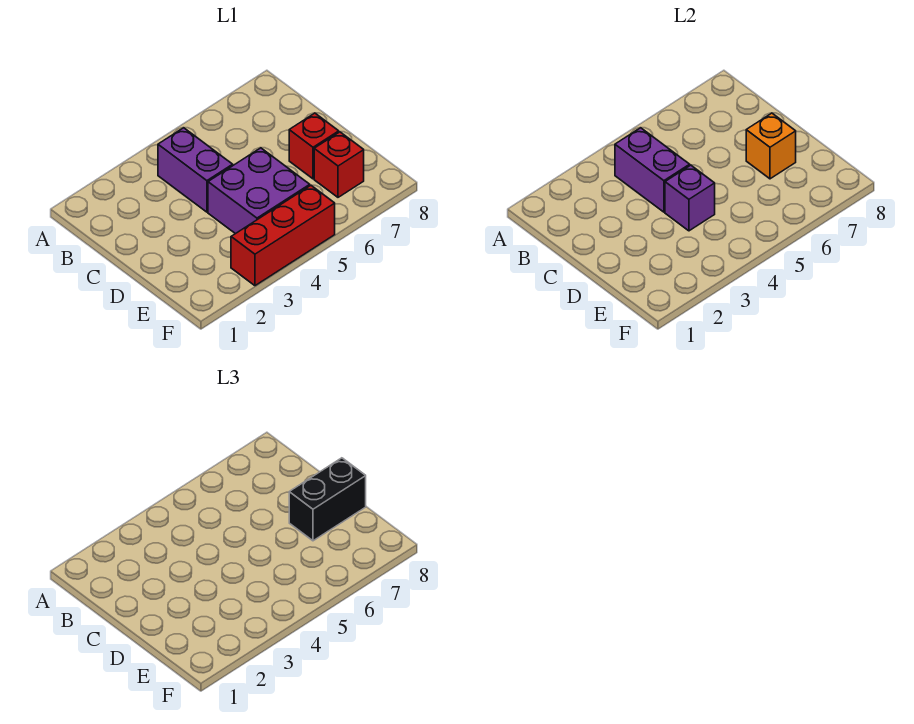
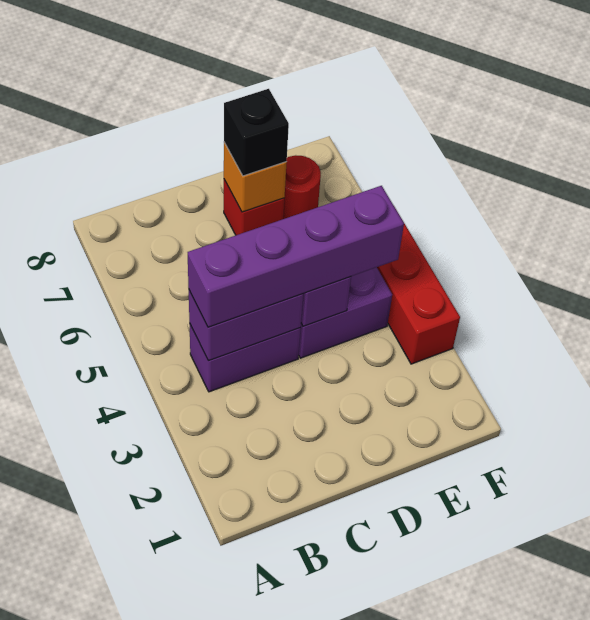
none -> purple 1x4 brick [188,186,404,327]
black 1x2 brick [289,458,366,541] -> black 1x1 brick [224,89,289,176]
red 1x1 brick [314,132,364,197] -> red 1x1 round brick [283,155,321,219]

